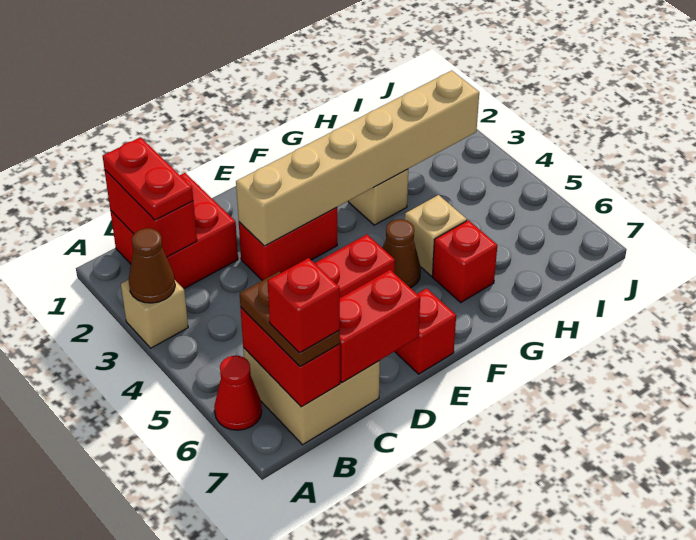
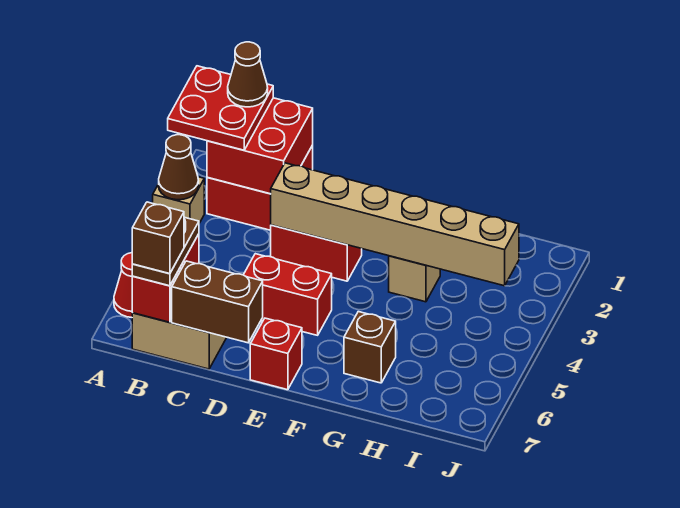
red 1x2 brick [105,170,197,257] -> red 2x2 brick [207,98,313,194]
red 1x2 plate [103,137,193,220] -> red 2x2 plate [168,66,273,150]
red 1x1 brick [268,258,340,353] -> brown 1x1 brick [132,202,184,274]
red 1x2 brick [340,270,420,383] -> brown 1x2 brick [172,261,263,343]
brown 1x1 cone [383,219,421,288] -> brown 1x1 cone moved to [228,42,268,107]
tan 1x1 brick [405,195,467,276] -> none
red 1x1 brick [432,220,497,302] -> brown 1x1 brick [344,312,396,383]

